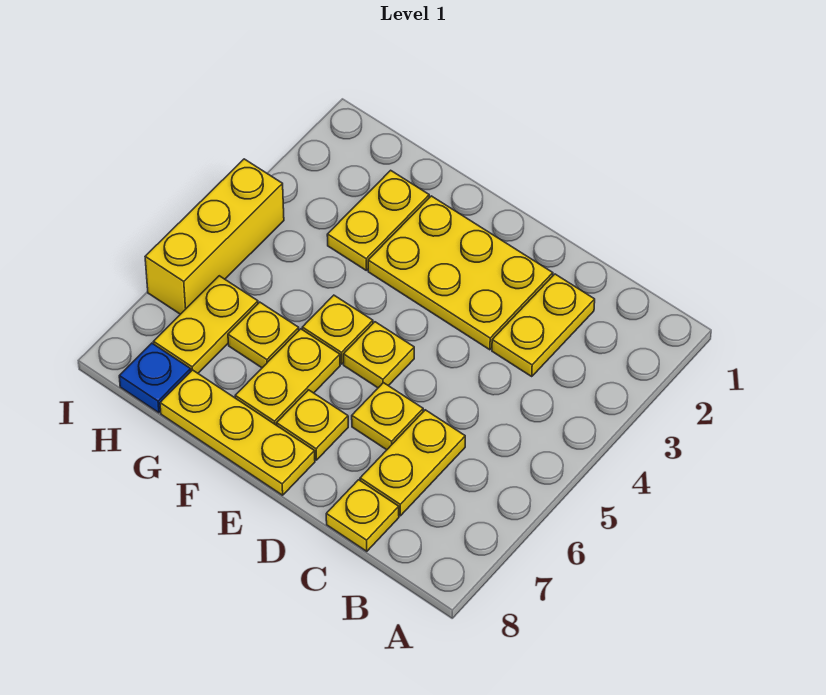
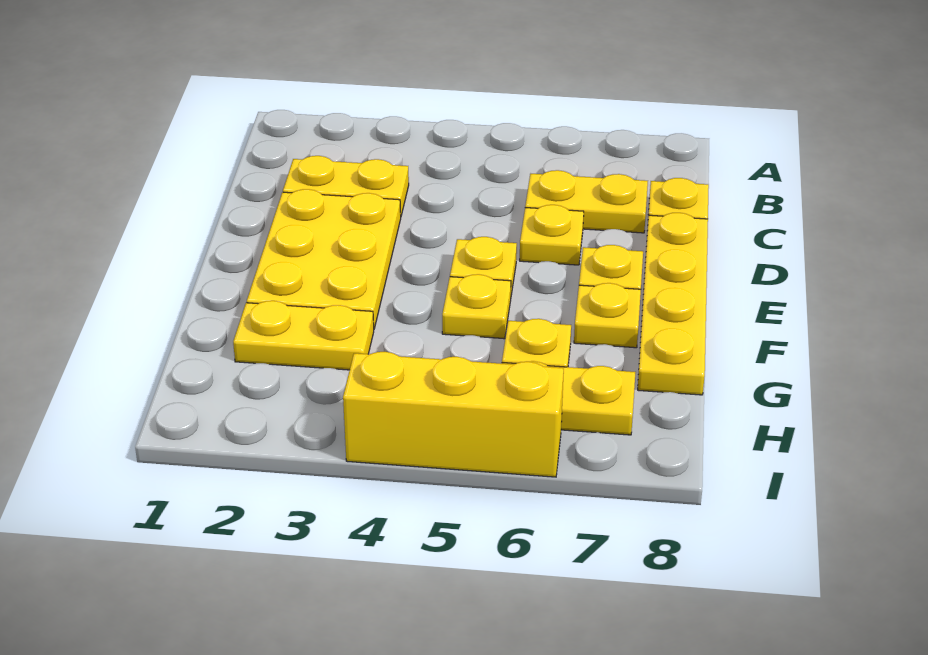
yellow 1x3 plate [160,370,315,495] -> yellow 1x4 plate [638,213,708,395]
yellow 1x2 plate [235,329,340,425] -> yellow 1x1 plate [574,283,641,348]
blue 1x1 plate [119,343,191,413] -> none

